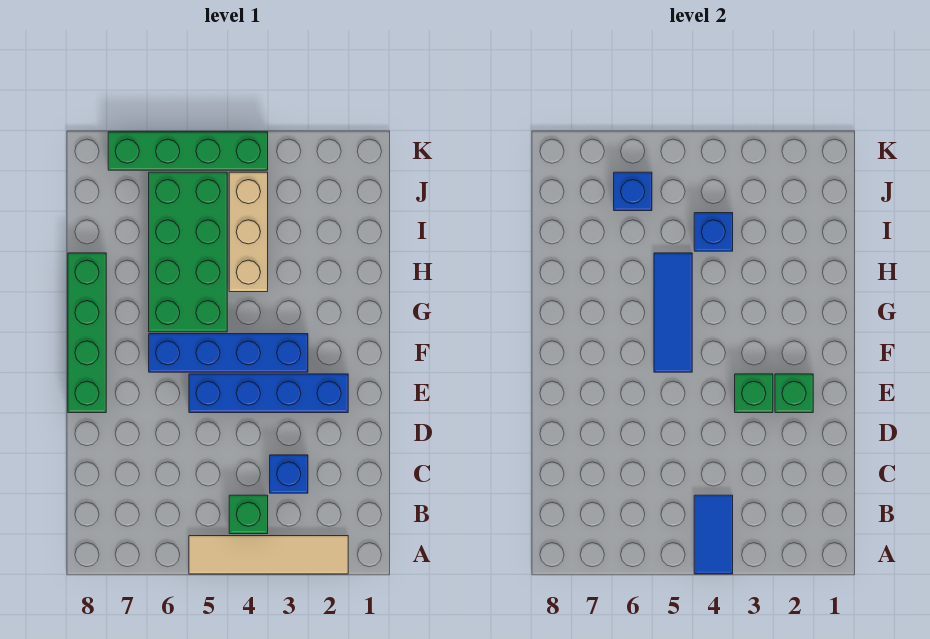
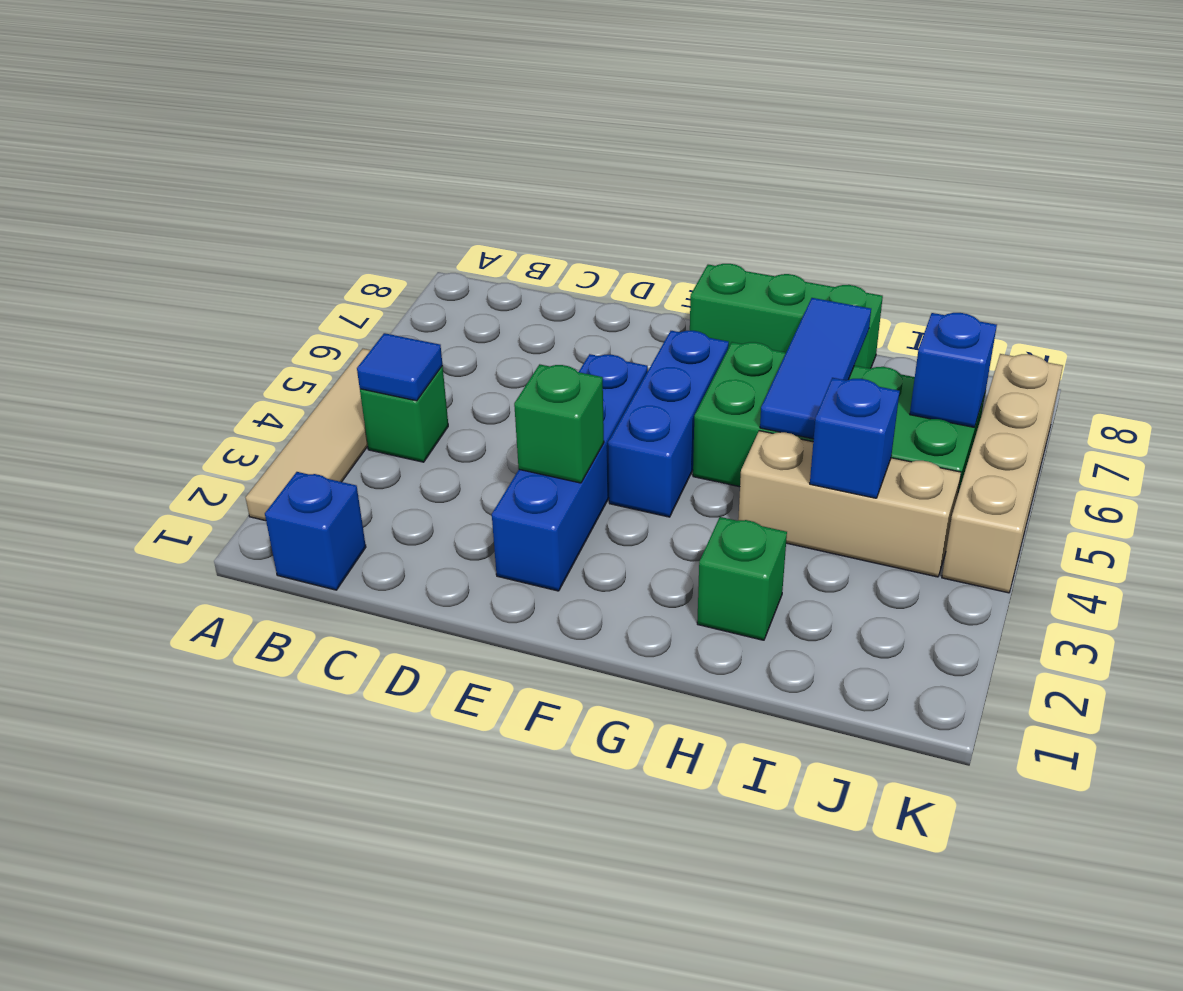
blue 1x2 tile [694,495,733,574] -> blue 1x1 tile [357,333,442,401]
blue 1x1 brick [270,455,308,493] -> blue 1x1 brick moved to [265,472,366,590]
green 1x1 brick [775,374,813,413] -> green 1x1 brick moved to [697,517,787,640]
green 1x4 brick [68,253,106,413] -> green 1x3 brick [690,264,883,368]
blue 1x4 brick [149,334,308,372] -> blue 1x3 brick [608,331,729,517]
blue 1x3 tile [654,253,692,372] -> blue 1x3 tile turned to [760,298,871,439]
green 1x4 brick [108,132,268,170] -> tan 1x4 brick [942,354,1063,593]

